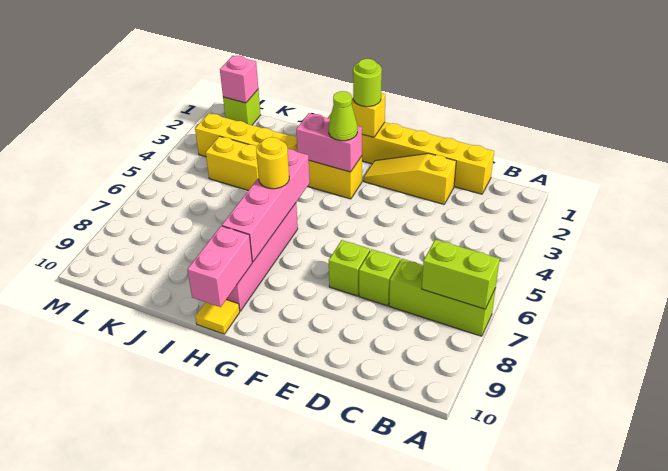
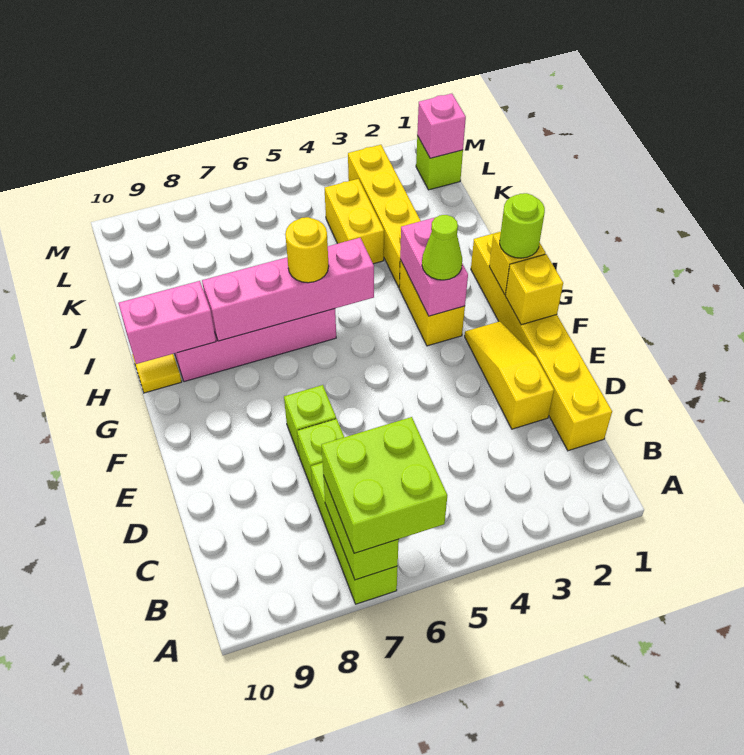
none -> lime 2x2 brick [321,417,447,553]
none -> yellow 1x1 brick [505,254,563,325]

